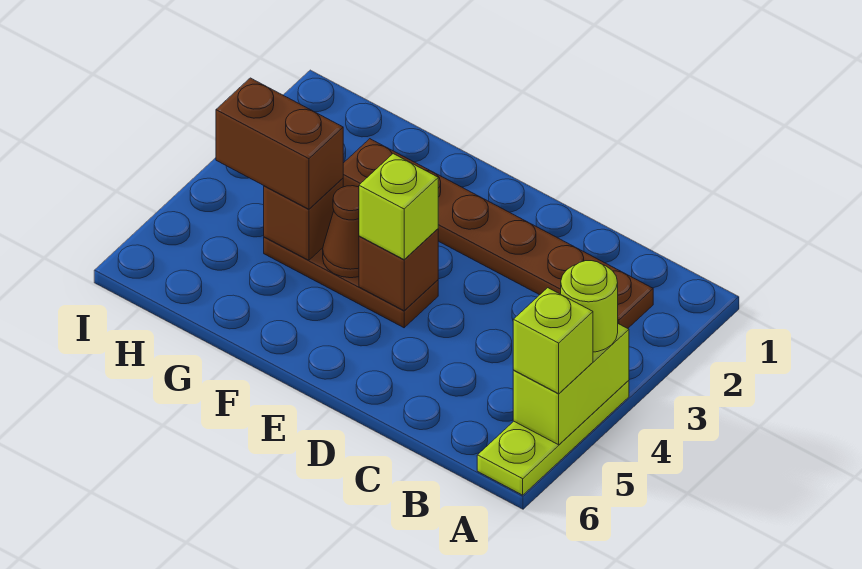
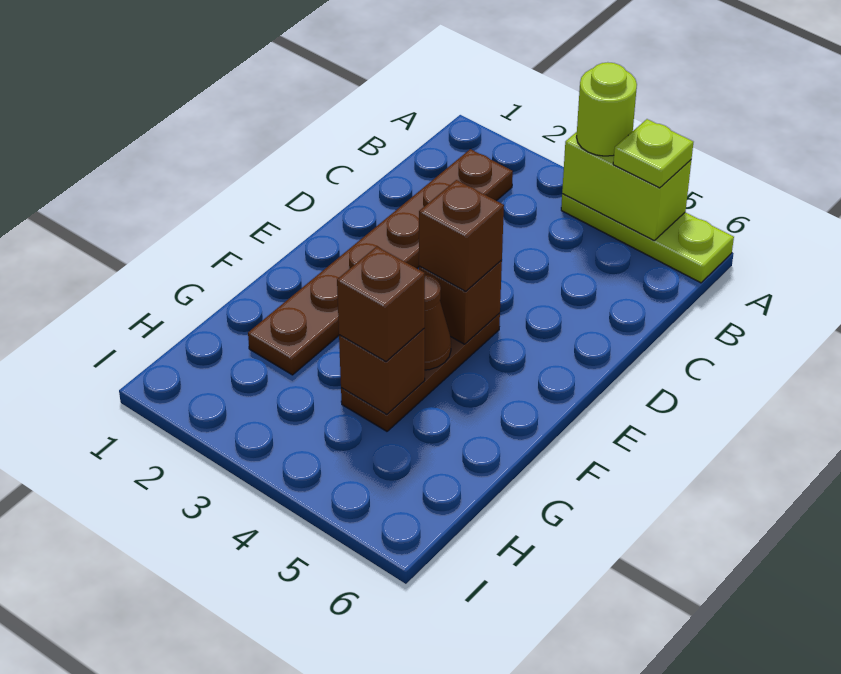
lime 1x1 brick [513,288,593,394] -> lime 1x1 plate [613,119,693,188]
lime 1x1 brick [359,154,438,260] -> brown 1x1 brick [419,180,504,291]
brown 1x2 brick [216,78,343,209] -> brown 1x1 brick [337,246,425,361]

